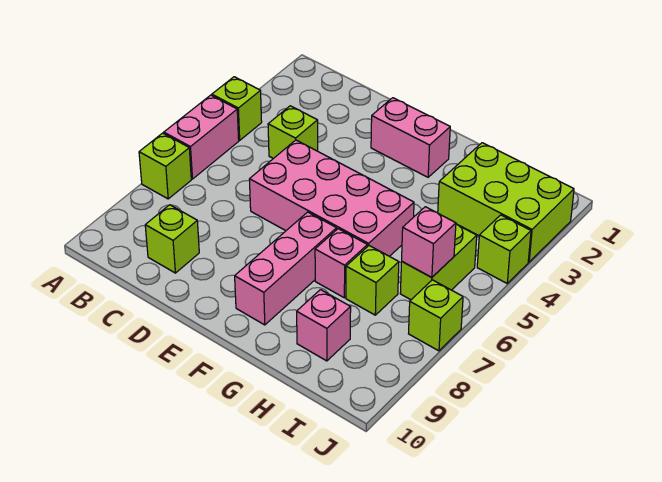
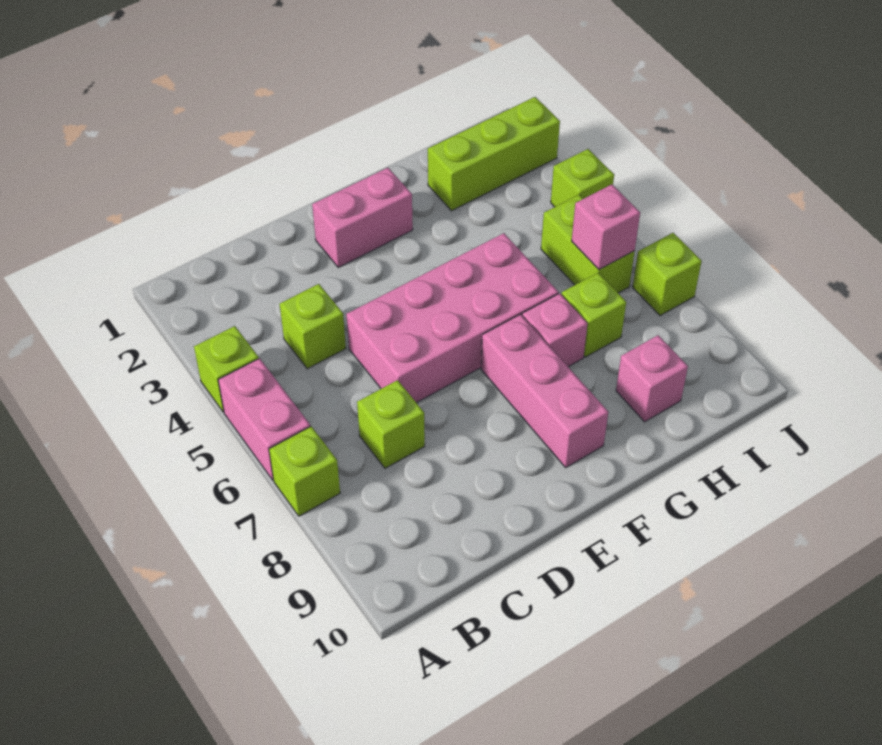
lime 1x1 brick [145,205,199,273] -> lime 1x1 brick moved to [357,380,425,468]
lime 2x3 brick [438,143,574,262] -> lime 1x3 brick [428,97,560,211]

